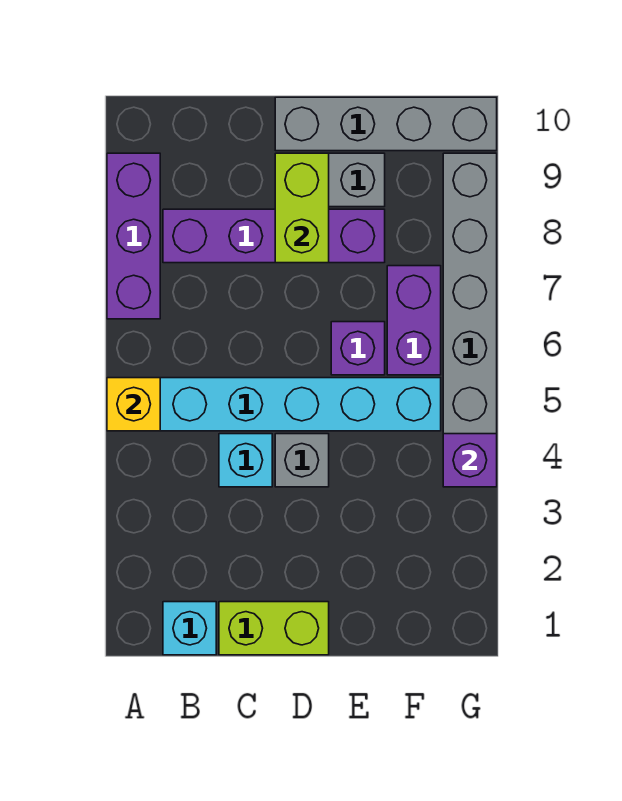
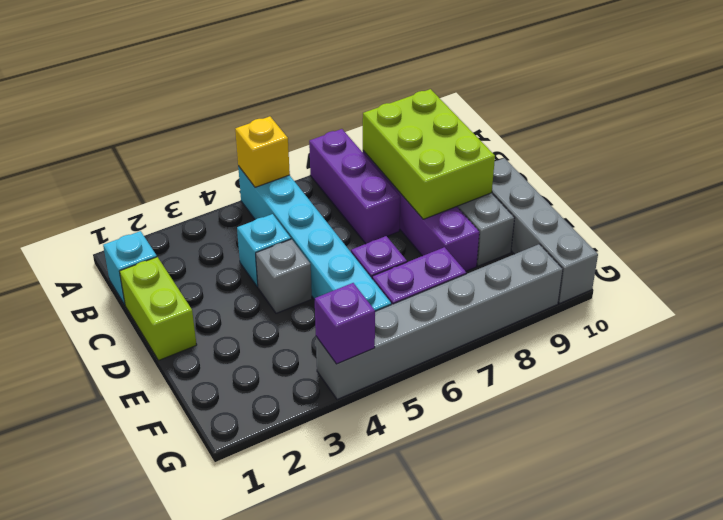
purple 1x3 brick [107,153,160,319] -> purple 1x3 brick turned to [309,129,400,244]
lime 1x2 brick [275,153,329,263] -> lime 2x3 brick [363,89,495,219]

